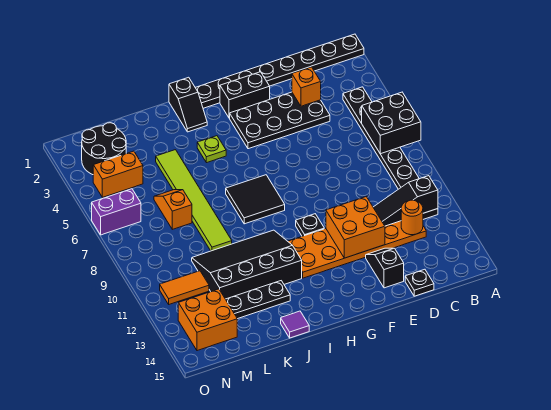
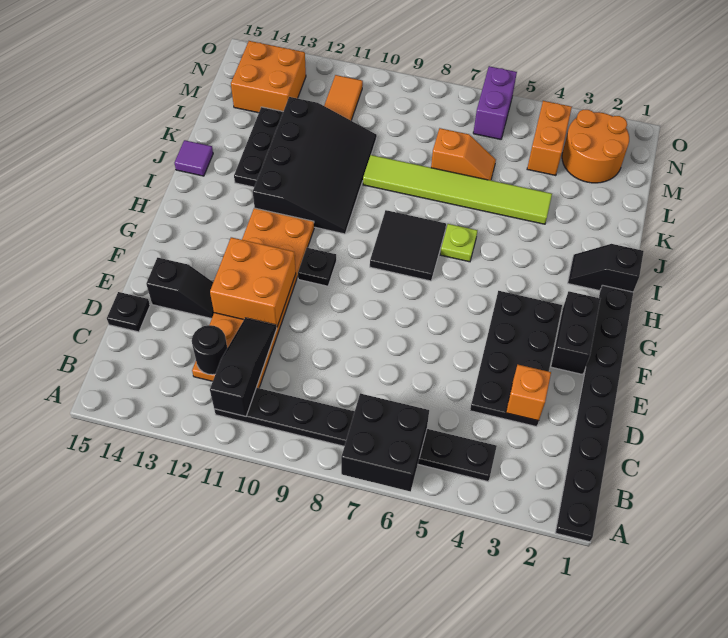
orange 1x1 round brick [401,200,423,235] -> black 1x1 round brick [192,325,227,375]
lime 1x1 plate [197,136,226,163] -> lime 1x1 plate moved to [440,224,478,262]
black 2x2 round brick [82,123,126,175] -> orange 2x2 round brick [562,110,629,183]

